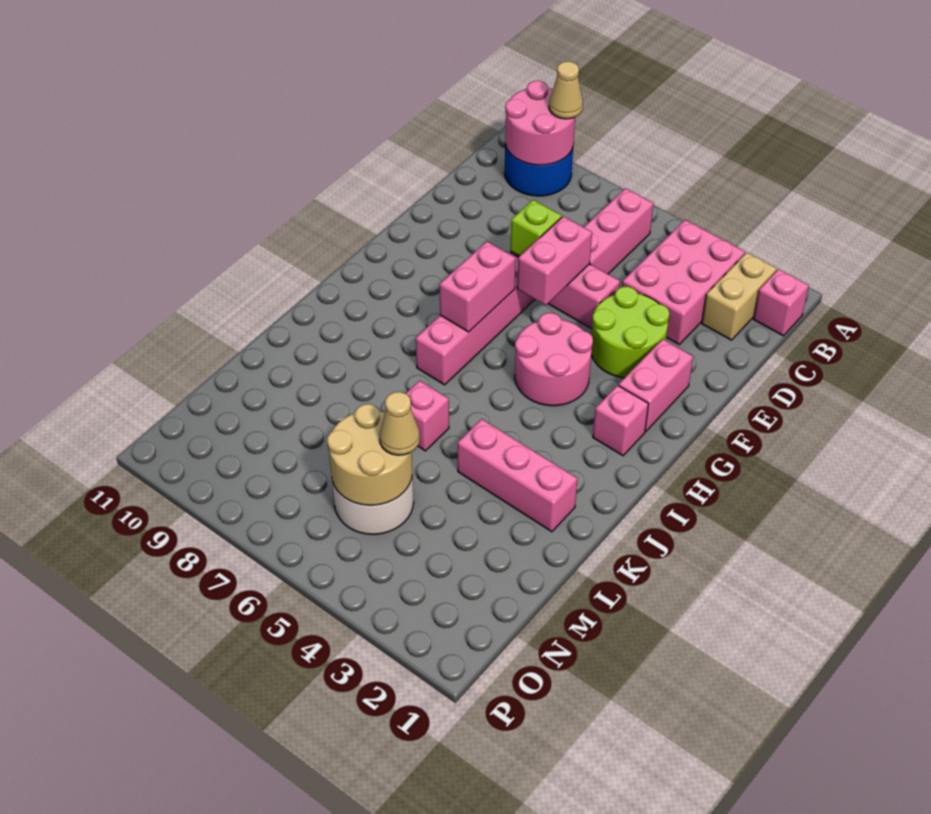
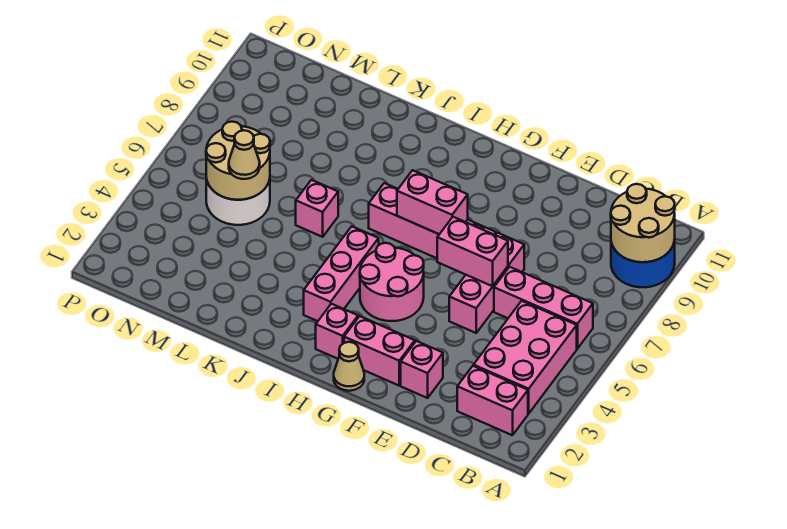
pink 2x2 round brick [505,81,575,165] -> tan 2x2 round brick [611,184,675,262]
tan 1x1 cone [549,61,583,119] -> tan 1x1 cone moved to [334,342,364,391]
pink 1x1 brick [753,269,809,336] -> pink 1x1 brick moved to [401,341,443,398]
tan 1x2 brick [702,253,777,340] -> pink 1x2 brick [457,366,528,435]
pink 2x3 brick [622,220,745,344] -> pink 2x3 brick turned to [474,301,577,414]
lime 2x2 round brick [591,286,670,378] -> none
lime 1x1 brick [510,200,562,256] -> none
pink 1x3 brick [458,419,577,532] -> pink 1x3 brick moved to [304,226,379,321]

